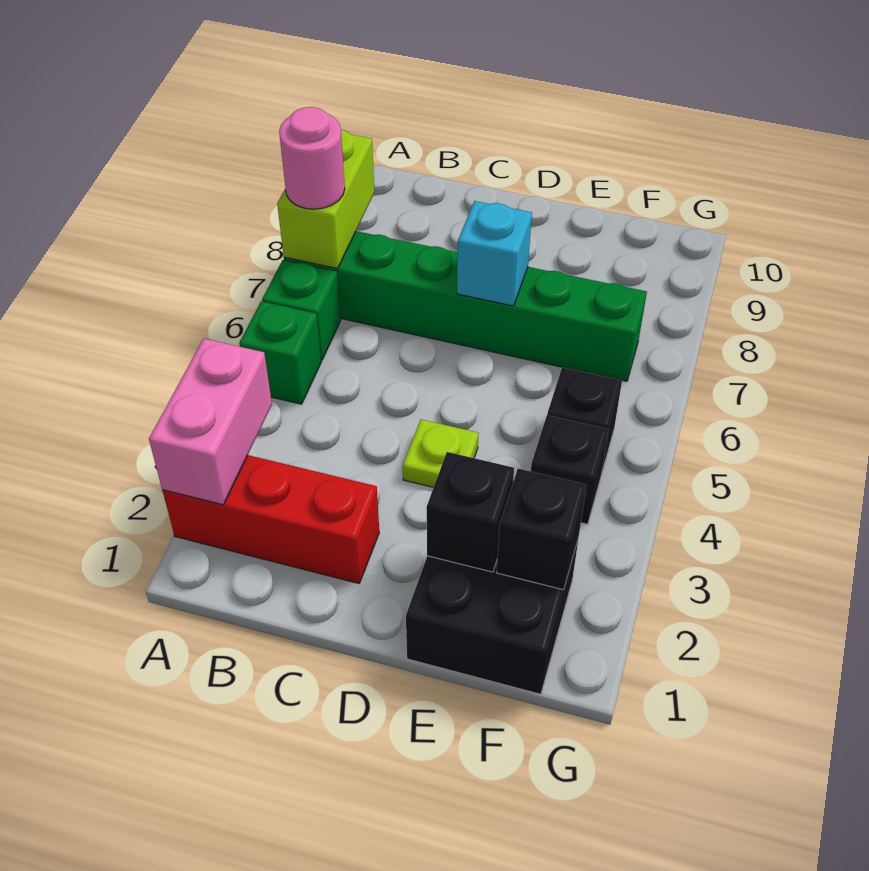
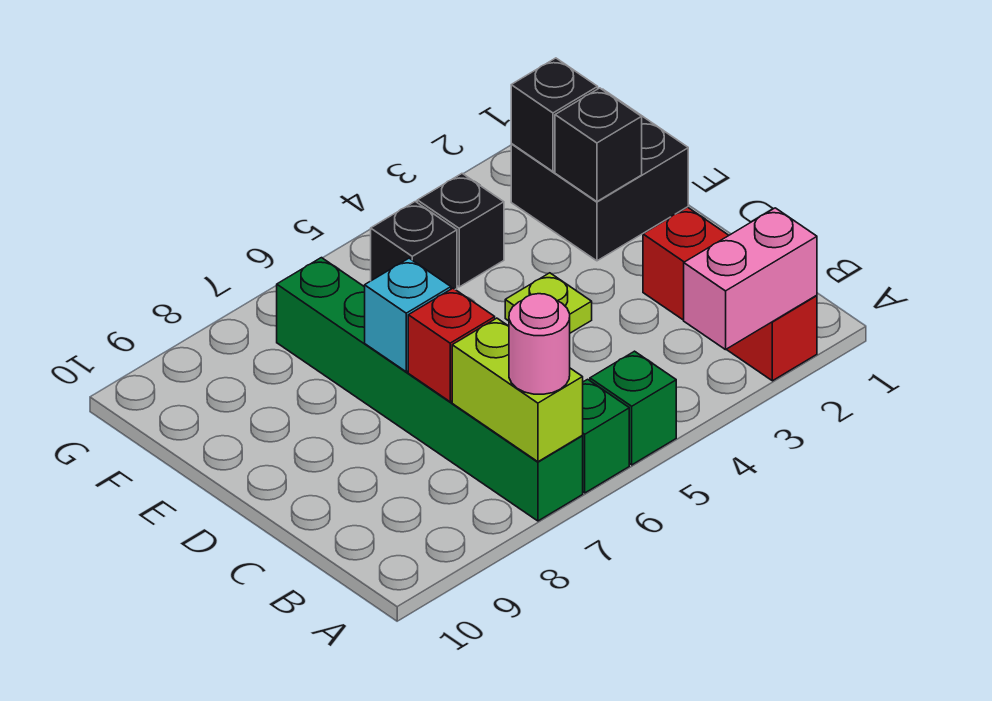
lime 1x2 brick [277,130,374,269] -> lime 1x2 brick turned to [452,318,583,462]
none -> red 1x1 brick [408,288,495,402]

